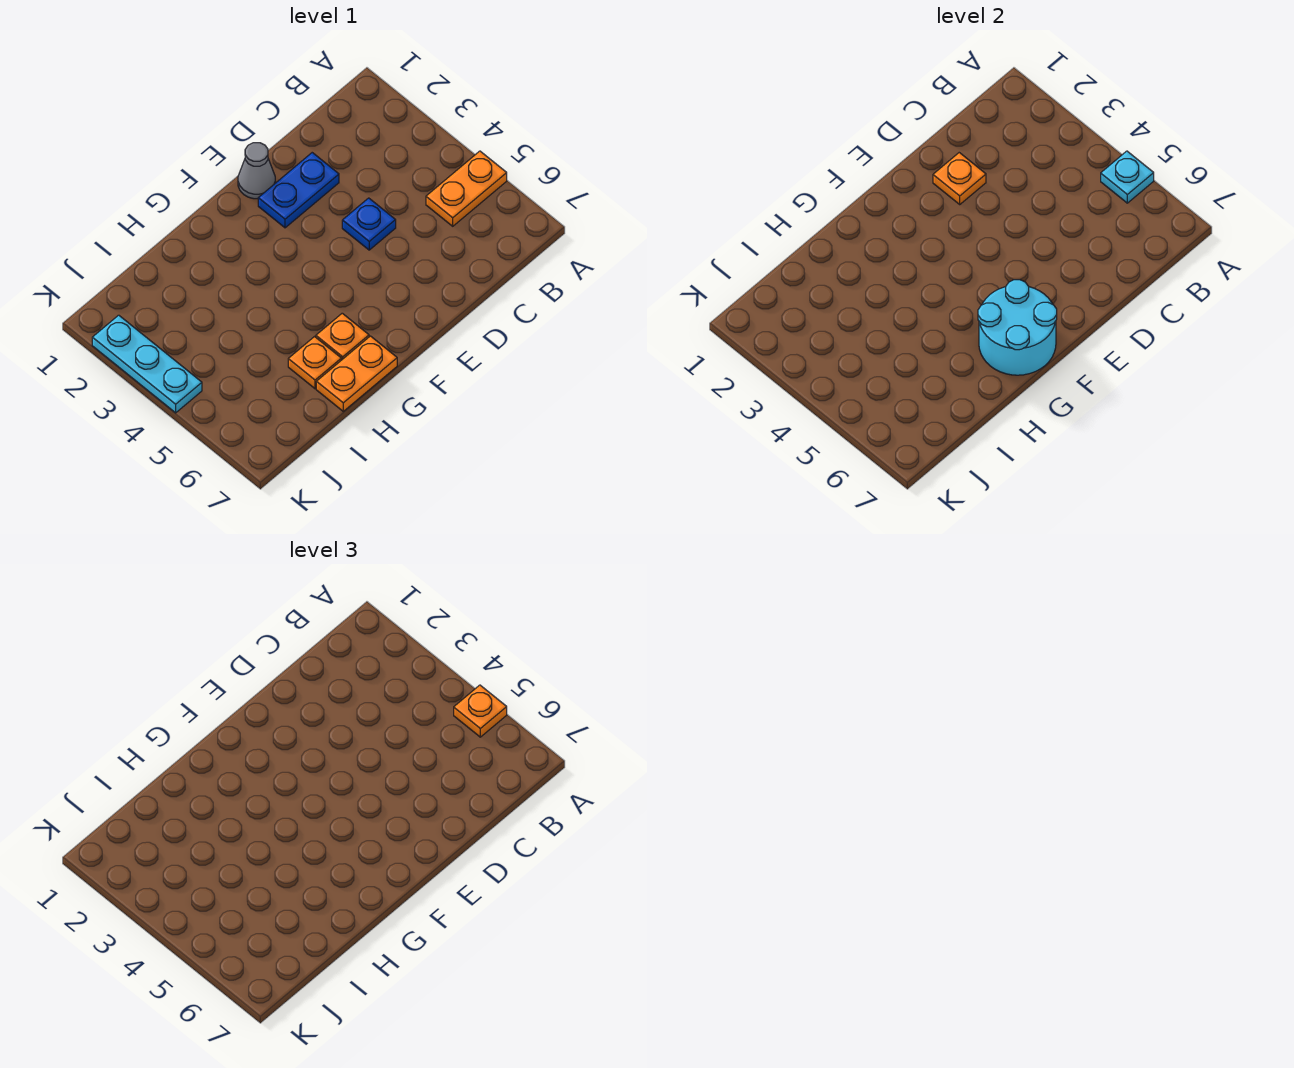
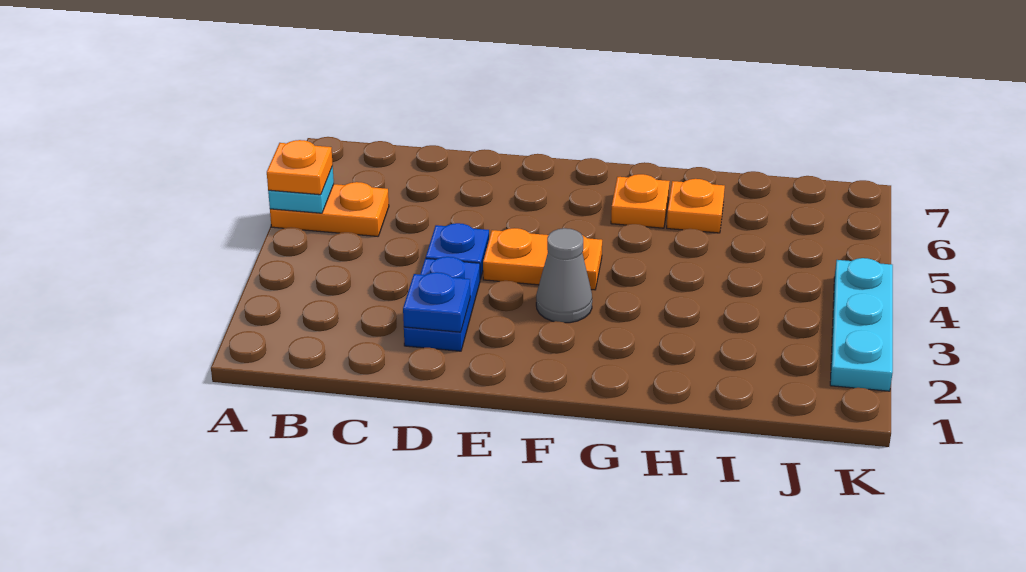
blue 1x2 plate [258,153,339,228] -> blue 1x2 plate turned to [404,257,480,351]
orange 1x1 plate [933,153,986,204] -> blue 1x1 plate [403,272,470,332]
grey 1x1 cone [238,143,275,199] -> grey 1x1 cone moved to [536,228,592,323]
cyan 2x2 round brick [978,280,1057,375] -> none
orange 1x2 plate [316,336,397,411] -> orange 1x2 plate moved to [483,228,602,290]

